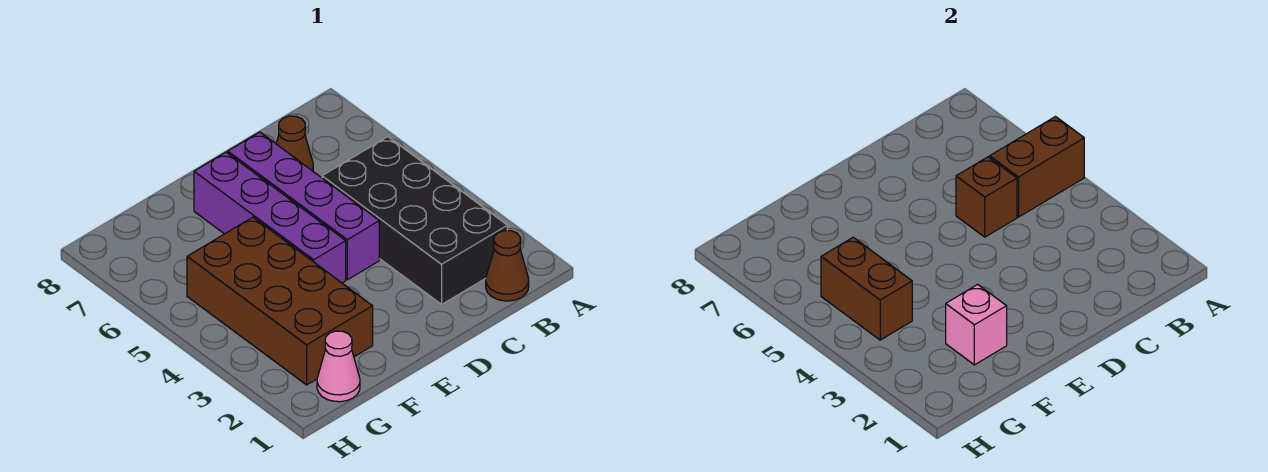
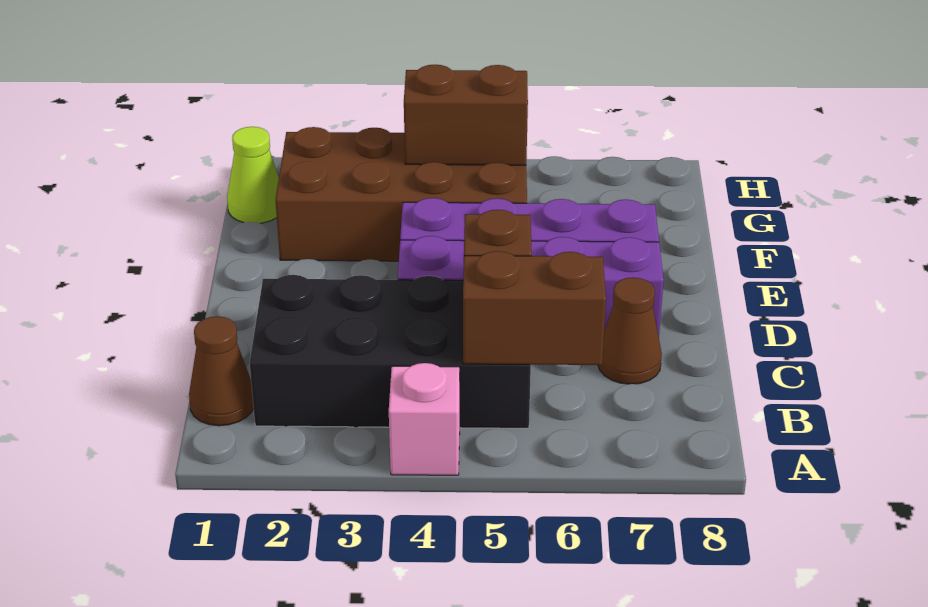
brown 1x2 brick [990,117,1084,217] -> brown 1x2 brick turned to [463,251,606,365]
pink 1x1 brick [946,284,1007,365] -> pink 1x1 brick moved to [389,363,460,475]
pink 1x1 cone [317,331,360,402] -> lime 1x1 cone [227,127,279,223]

